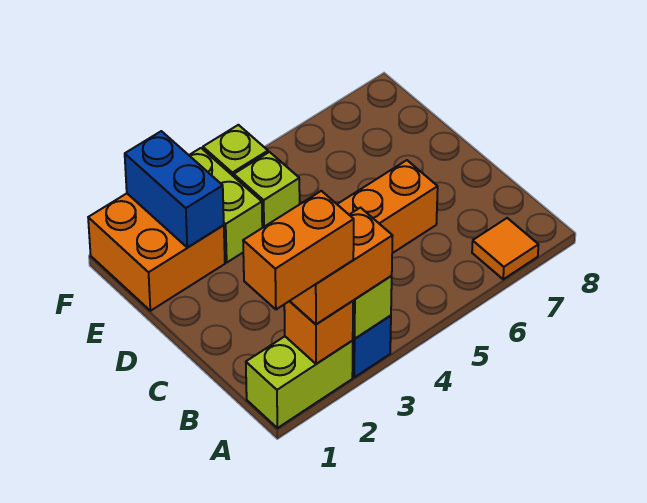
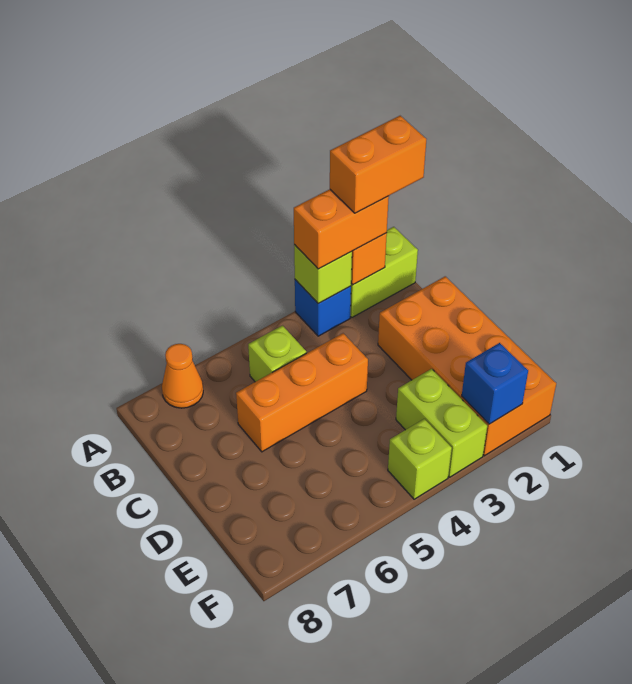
orange 1x1 tile [472,218,538,279] -> orange 1x1 cone [162,344,203,408]
orange 2x2 brick [88,194,225,311] -> orange 2x4 brick [378,276,556,456]
blue 1x2 brick [125,131,224,247] -> blue 1x1 brick [462,343,528,424]
lime 1x1 brick [234,152,300,228] -> lime 1x1 brick moved to [248,326,306,382]

